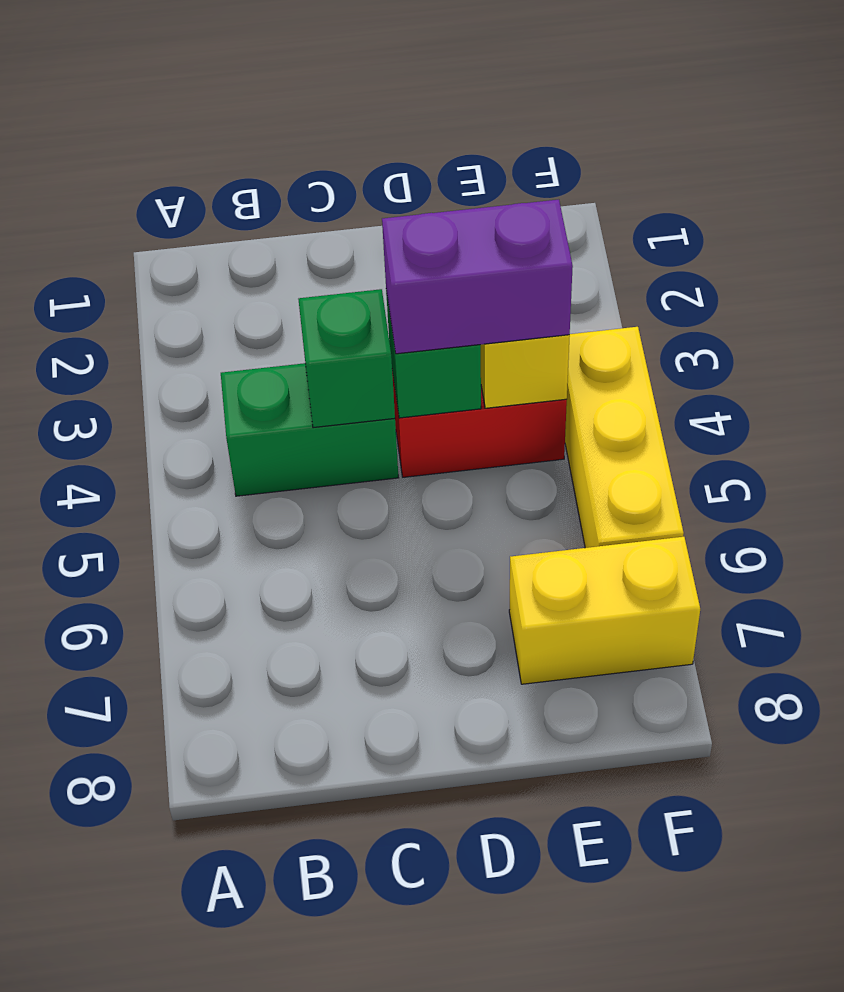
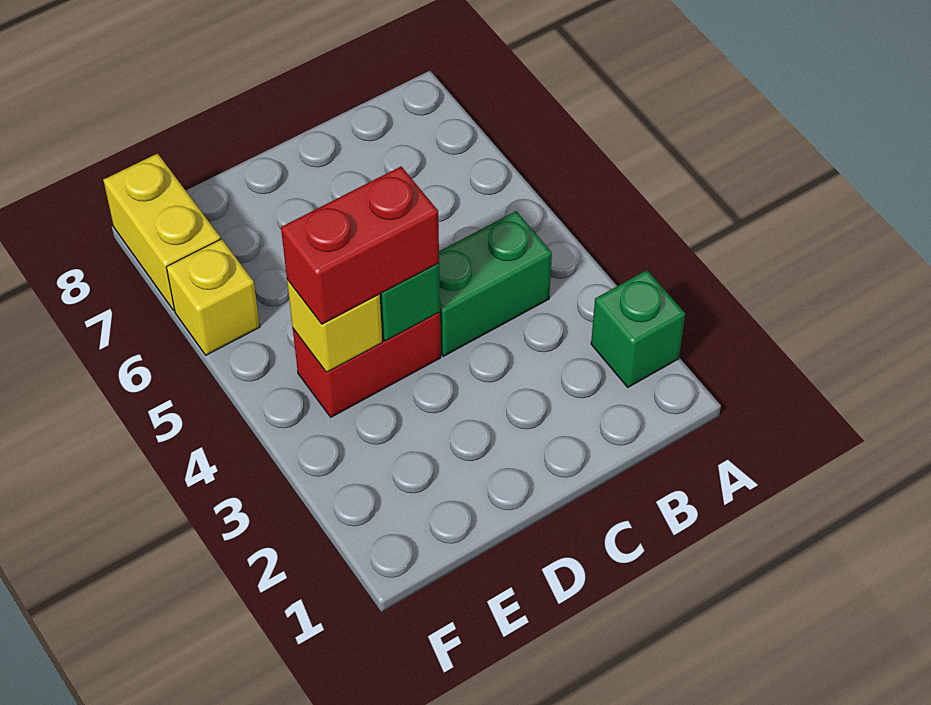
green 1x1 brick [298,289,395,428] -> green 1x1 brick moved to [591,270,685,387]
purple 1x2 brick [382,200,573,354] -> red 1x2 brick [281,167,439,324]
yellow 1x2 brick [509,537,700,684] -> yellow 1x2 brick turned to [103,153,221,310]
yellow 1x3 brick [565,327,684,548] -> yellow 1x1 brick [166,239,260,355]

